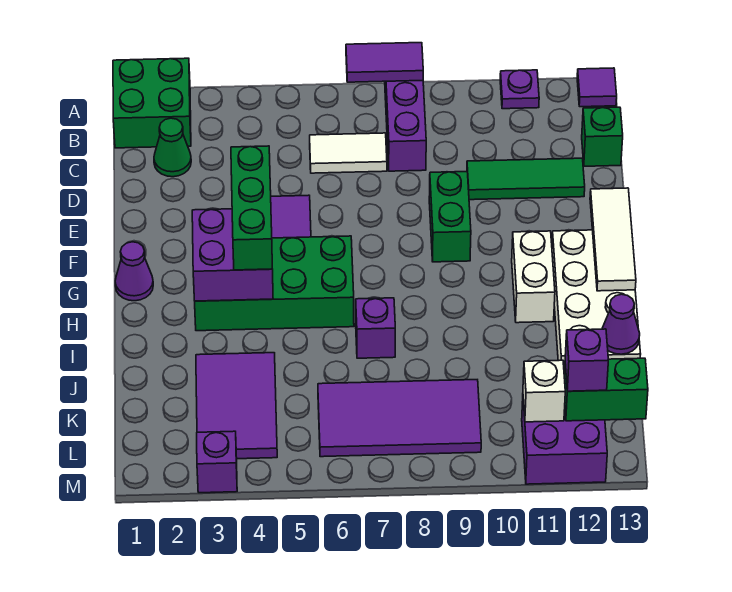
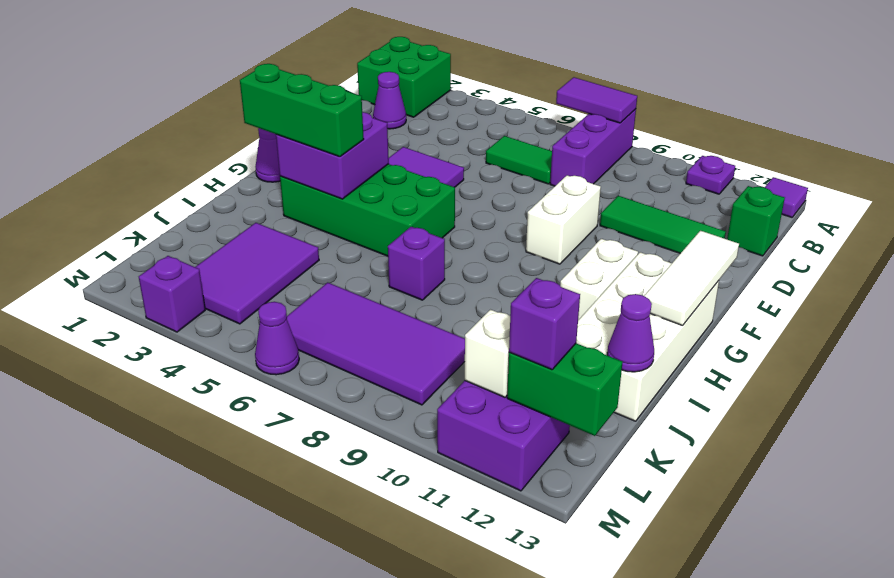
green 1x1 cone [154,118,191,177] -> purple 1x1 cone [373,72,406,129]
white 1x2 tile [310,133,387,173] -> green 1x2 tile [486,136,552,184]
green 1x2 brick [429,172,471,262] -> white 1x2 brick [526,175,601,264]
green 1x3 brick [231,146,272,270] -> green 1x3 brick turned to [240,64,364,157]
none -> purple 1x1 cone [255,302,299,375]

